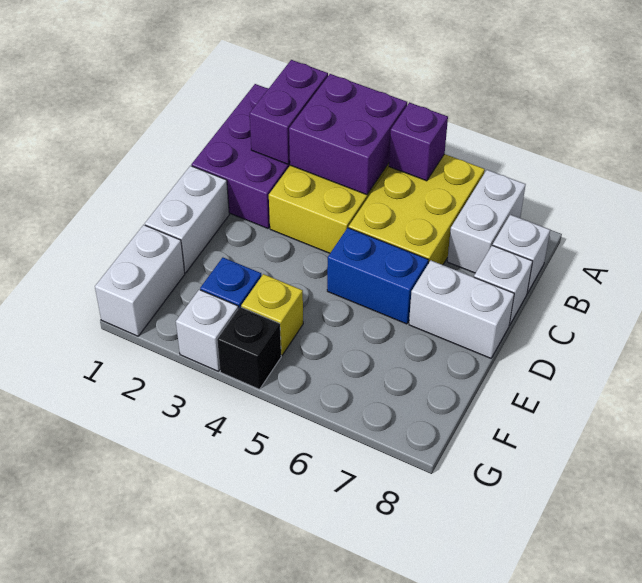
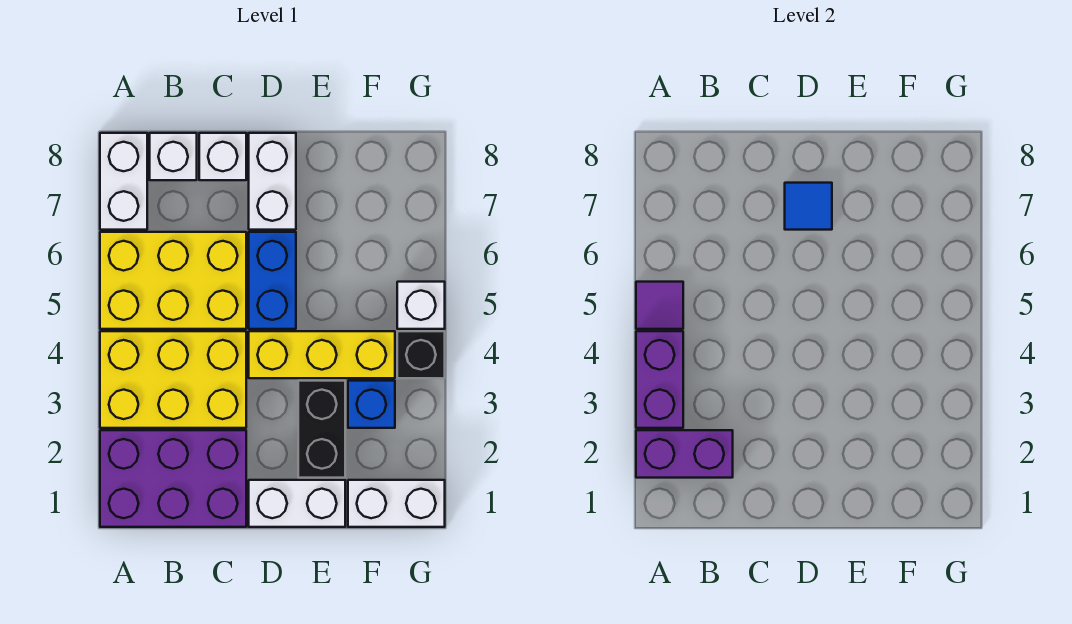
purple 2x2 brick [289,74,407,195] -> purple 1x2 brick [636,331,683,428]
purple 1x1 brick [389,103,448,181] -> purple 1x1 tile [636,282,683,329]
white 1x2 brick [447,170,526,273] -> white 1x2 brick turned to [100,133,147,230]
none -> blue 1x1 tile [785,183,832,230]
none -> black 1x2 brick [298,381,345,478]
yellow 1x1 brick [241,274,303,355] -> yellow 1x3 brick [249,331,395,378]
white 1x1 brick [176,290,238,371] -> white 1x1 brick moved to [397,282,445,329]

